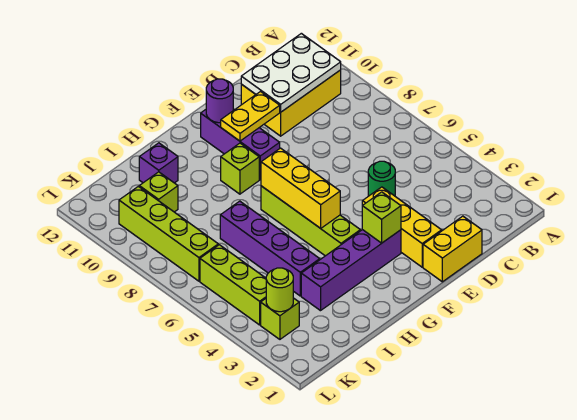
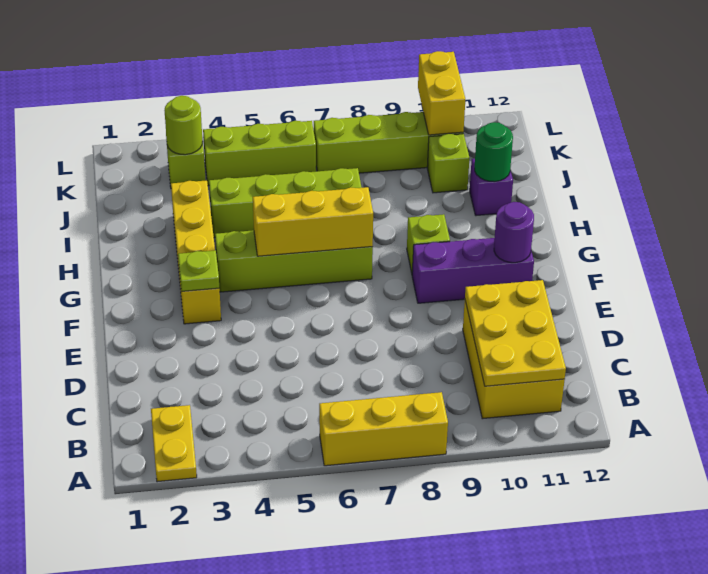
white 2x3 plate [241,33,341,112] -> yellow 2x3 plate [465,280,566,386]
yellow 1x2 brick [423,216,482,282] -> yellow 1x2 brick moved to [418,51,465,135]
green 1x1 round brick [368,161,395,196] -> green 1x1 round brick moved to [475,122,513,182]
yellow 1x3 brick [362,187,442,267] -> yellow 1x3 brick moved to [319,392,448,466]
yellow 1x2 plate [221,92,280,141] -> yellow 1x2 plate moved to [151,405,197,482]
purple 1x4 brick [301,230,401,311] -> yellow 1x4 brick [171,180,221,324]
lime 1x1 brick [362,192,401,243] -> lime 1x1 plate [178,251,219,291]
purple 1x4 brick [220,201,320,296] -> lime 1x4 brick [209,168,362,238]

